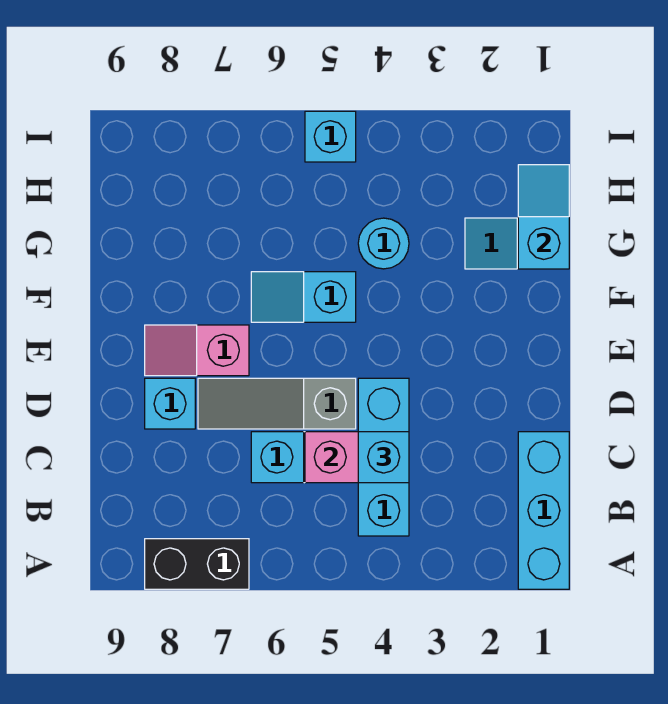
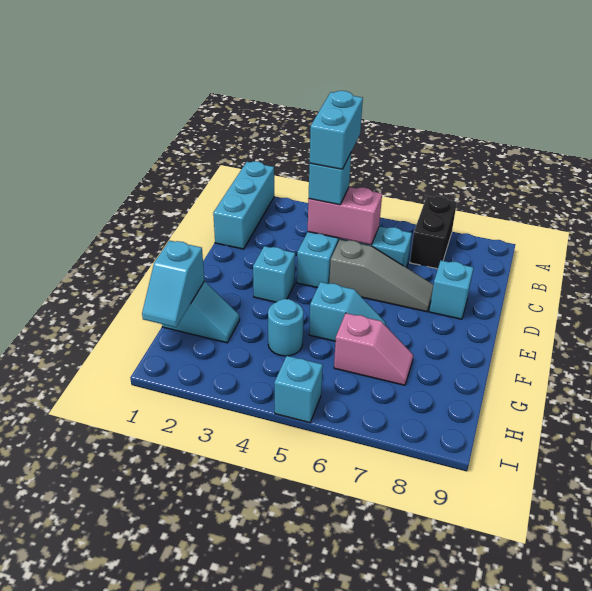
black 1x2 brick [145,539,249,589] -> black 1x2 brick turned to [410,196,457,269]
none -> cyan 1x2 brick [310,91,363,169]
none -> cyan 1x1 brick [253,246,295,302]
pink 1x2 slope [145,325,249,376] -> pink 1x2 slope moved to [334,313,413,385]

